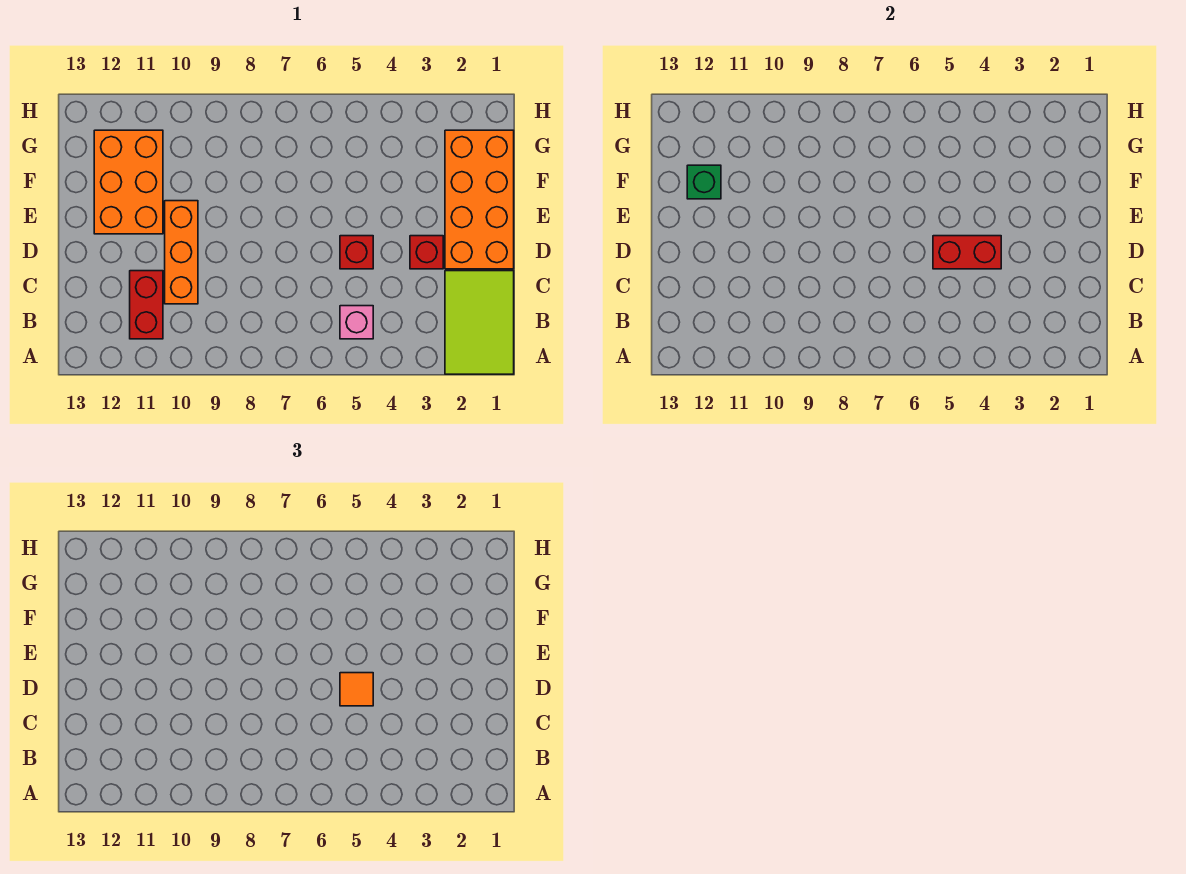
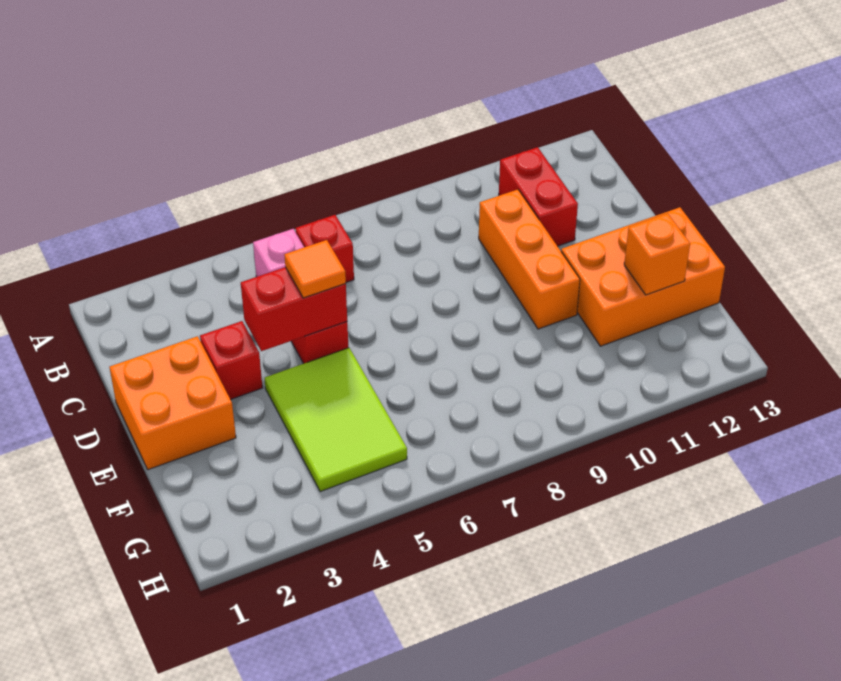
lime 2x3 tile [445,271,514,374] -> lime 2x3 tile moved to [265,348,407,492]
none -> red 1x1 brick [296,215,354,282]
orange 2x4 brick [445,130,514,269] -> orange 2x2 brick [110,336,236,470]
orange 2x3 brick [94,130,163,234] -> orange 2x3 brick turned to [561,207,725,346]
green 1x1 brick [687,165,721,199] -> orange 1x1 brick [624,214,690,295]

